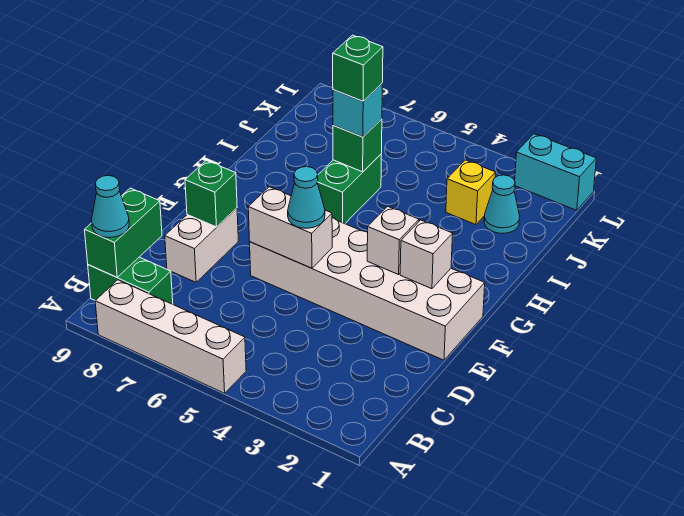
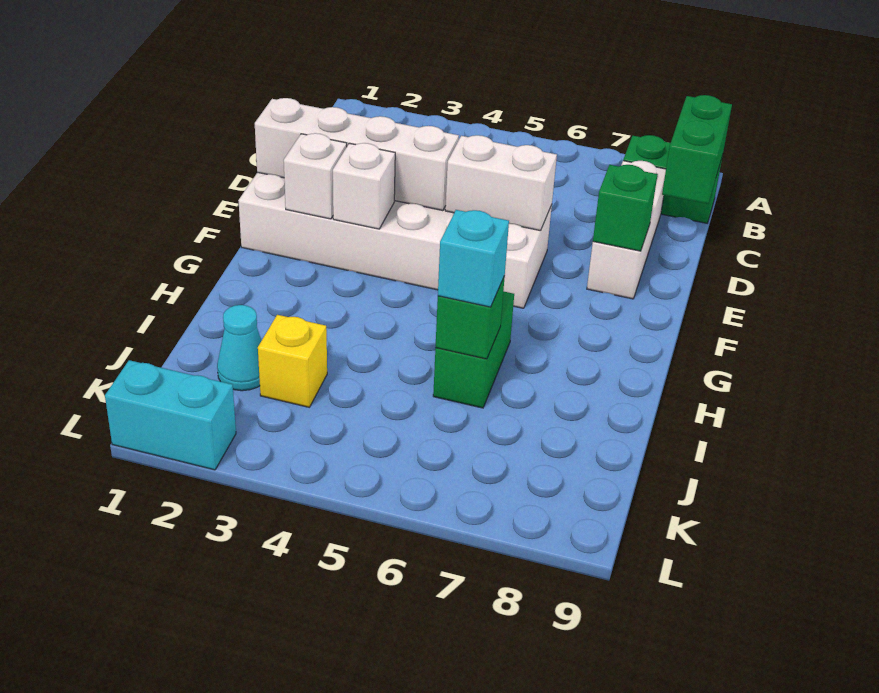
white 1x4 brick [95,280,246,393] -> white 1x4 brick moved to [255,98,459,211]
cyan 1x1 cone [91,175,129,238] -> none
white 1x2 brick [165,208,238,282] -> white 1x3 brick [587,161,666,299]
cyan 1x1 cone [288,167,325,228] -> none
green 1x1 brick [333,35,383,101] -> none

